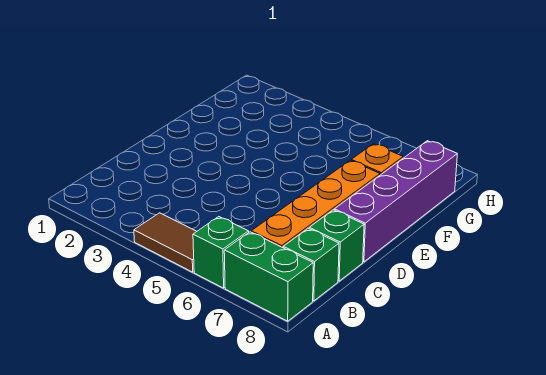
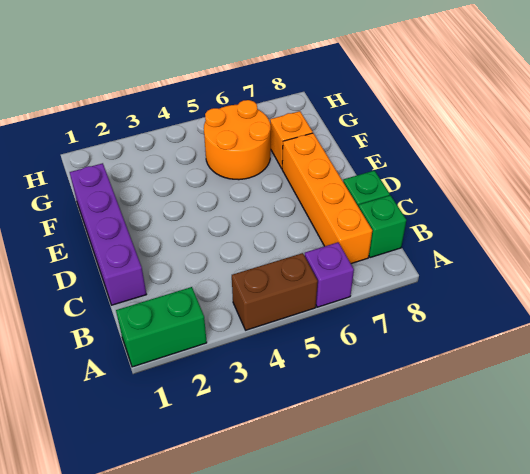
brown 1x2 tile [134,213,197,272] -> brown 1x2 brick [232,253,318,330]
green 1x1 brick [193,217,249,288] -> purple 1x1 brick [305,242,354,307]
green 1x2 brick [224,232,313,321] -> green 1x2 brick moved to [116,287,207,367]
purple 1x4 brick [334,141,457,262] -> purple 1x4 brick moved to [70,163,146,305]
none -> orange 2x2 round brick [204,100,271,180]

